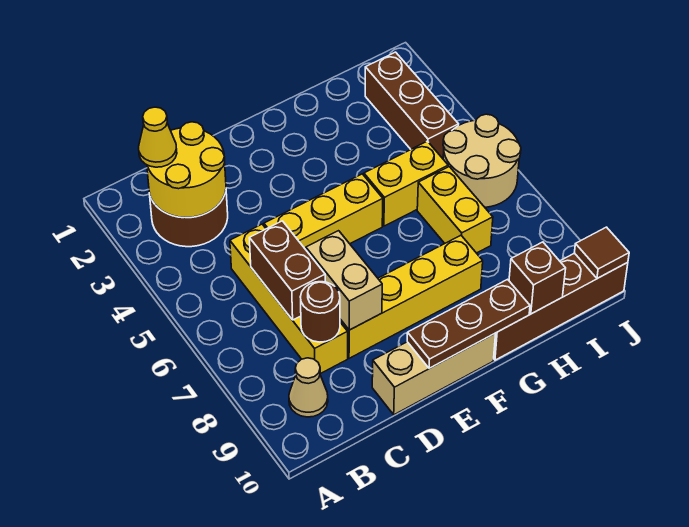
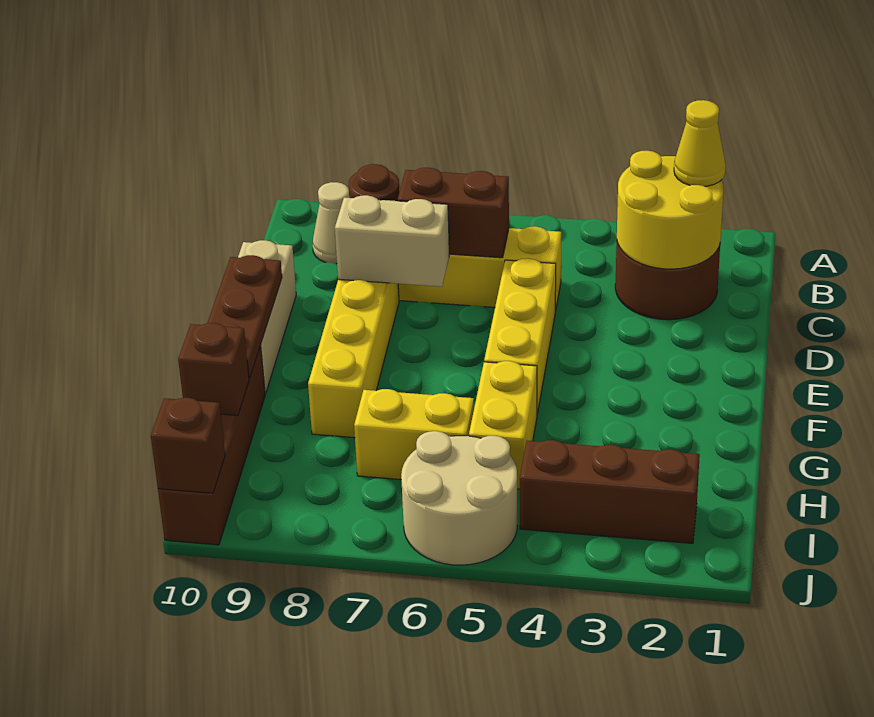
brown 1x1 tile [574,227,629,279] -> brown 1x1 brick [151,398,225,493]

